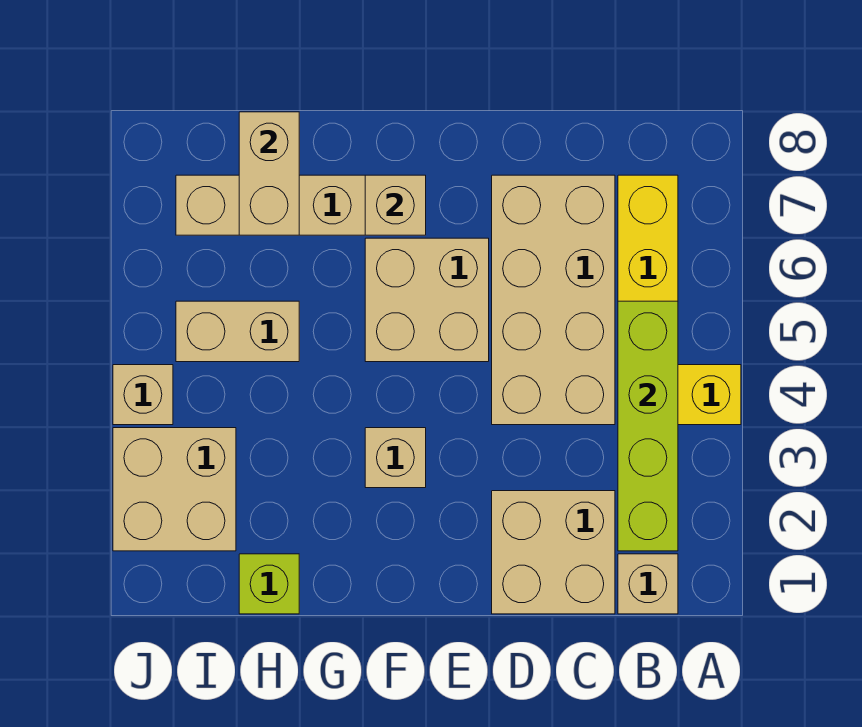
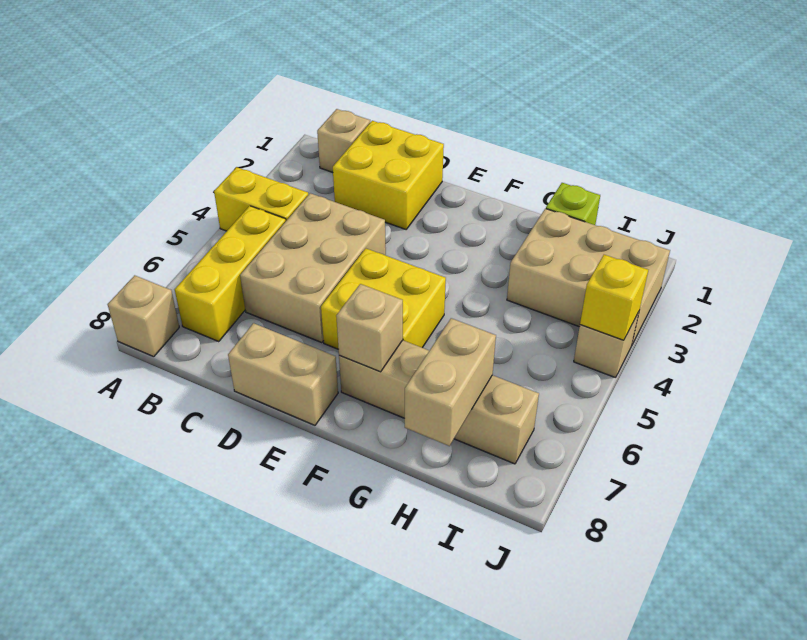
lime 1x4 brick [618,301,678,551] -> none
tan 2x2 brick [492,491,615,614] -> yellow 2x2 brick [333,121,444,229]
tan 2x4 brick [492,175,615,425] -> tan 2x3 brick [240,193,386,343]
tan 2x2 brick [365,238,489,362] -> yellow 2x2 brick [321,248,446,349]
tan 1x1 brick [365,428,426,488] -> tan 1x1 brick moved to [108,275,179,357]
tan 1x2 brick [176,301,299,362] -> tan 1x2 brick moved to [228,323,338,425]
tan 2x2 brick [113,428,236,551] -> tan 2x3 brick [507,209,670,345]
none -> yellow 1x1 brick [580,255,648,340]

